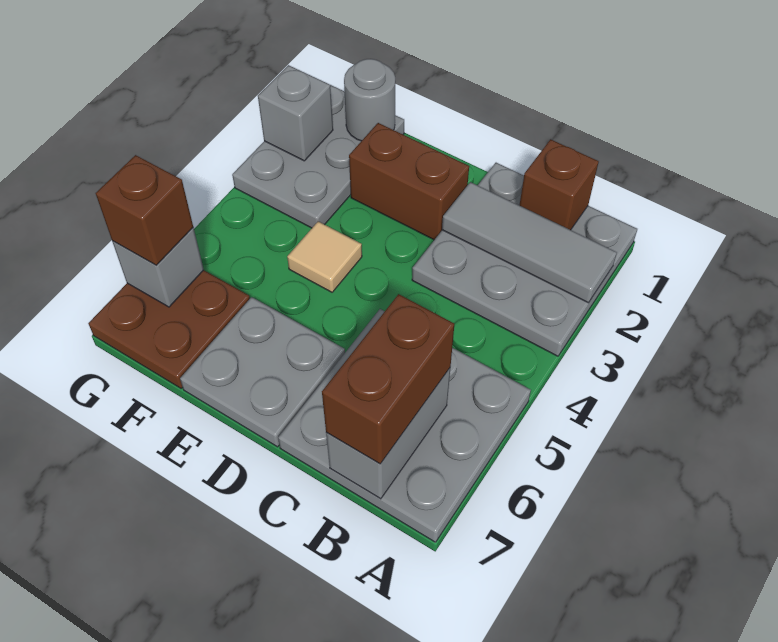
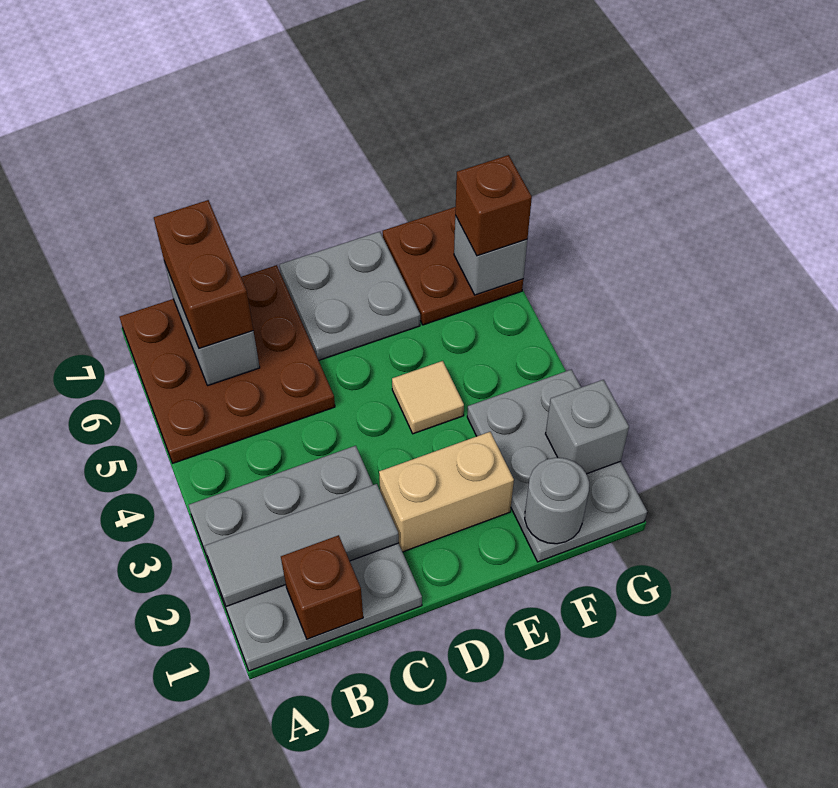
grey 3x3 plate [278,309,531,542] -> brown 3x3 plate [120,265,335,463]
brown 1x2 brick [349,123,469,240] -> tan 1x2 brick [379,432,514,552]

